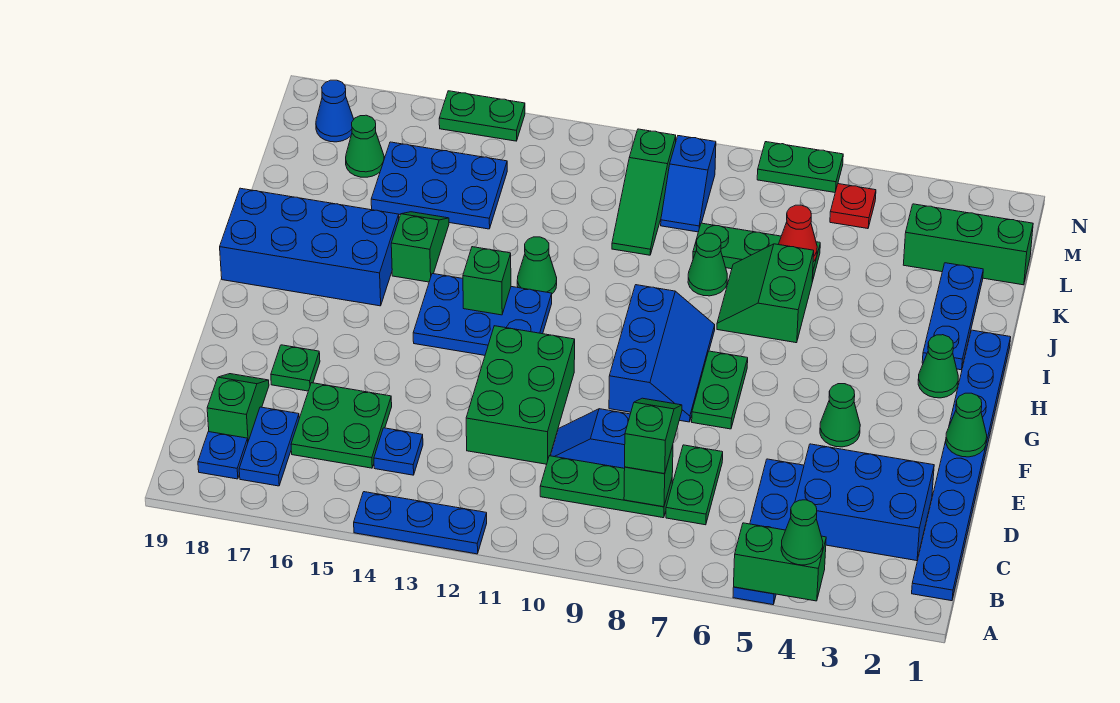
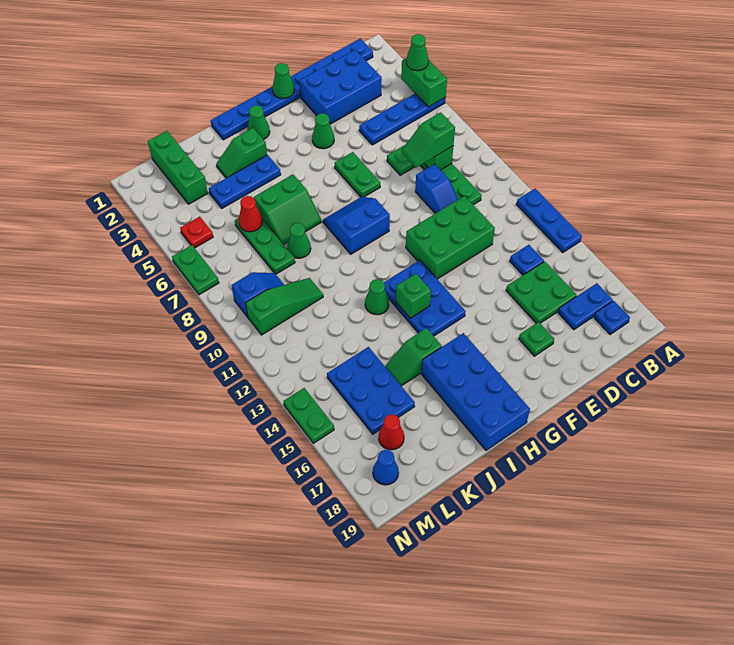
blue 2x3 brick [795,444,934,561] -> blue 2x3 brick turned to [300,50,382,124]
green 1x2 slope [207,374,269,441] -> green 1x2 slope moved to [216,128,267,178]
green 1x2 plate [692,351,748,429] -> green 1x2 plate turned to [335,152,380,197]
blue 2x3 slope [609,285,715,422] -> blue 2x2 slope [323,197,390,254]
blue 1x3 plate [922,263,983,370] -> blue 1x3 plate moved to [209,155,281,208]
green 1x1 cone [346,115,384,177] -> red 1x1 cone [379,415,404,450]

